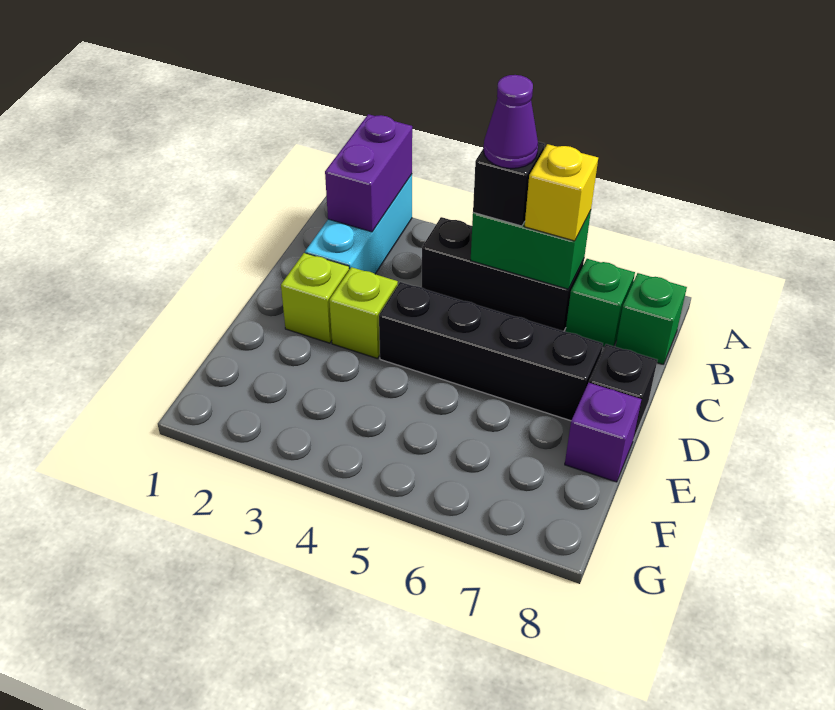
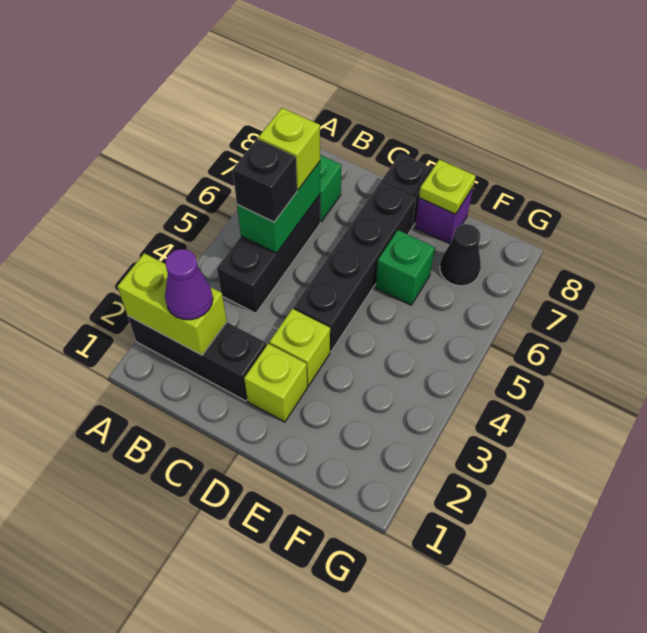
cyan 1x3 brick [305,174,412,274] -> black 1x3 brick [128,316,267,401]
purple 1x2 brick [325,114,412,232] -> lime 1x2 brick [117,253,227,355]
purple 1x1 cone [484,75,538,168] -> purple 1x1 cone moved to [165,249,213,320]
yellow 1x1 brick [525,144,598,241] -> lime 1x1 brick [258,108,320,190]
green 1x1 brick [616,273,687,364] -> green 1x1 brick moved to [375,230,435,305]
none -> lime 1x1 plate [419,159,476,214]
none -> black 1x1 cone [440,224,481,286]

